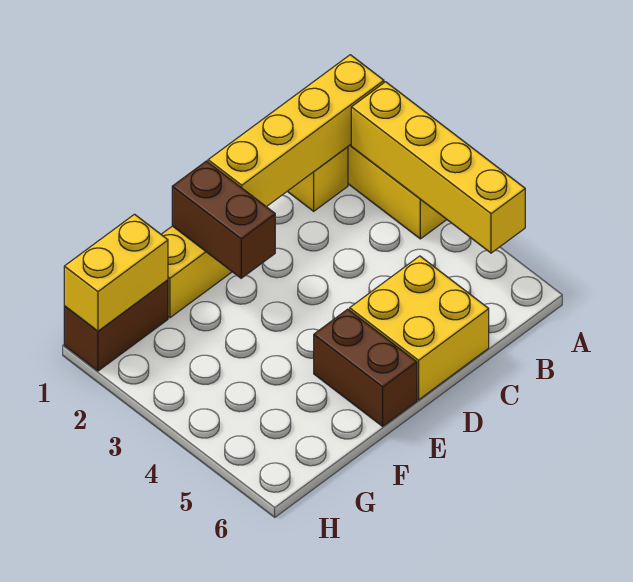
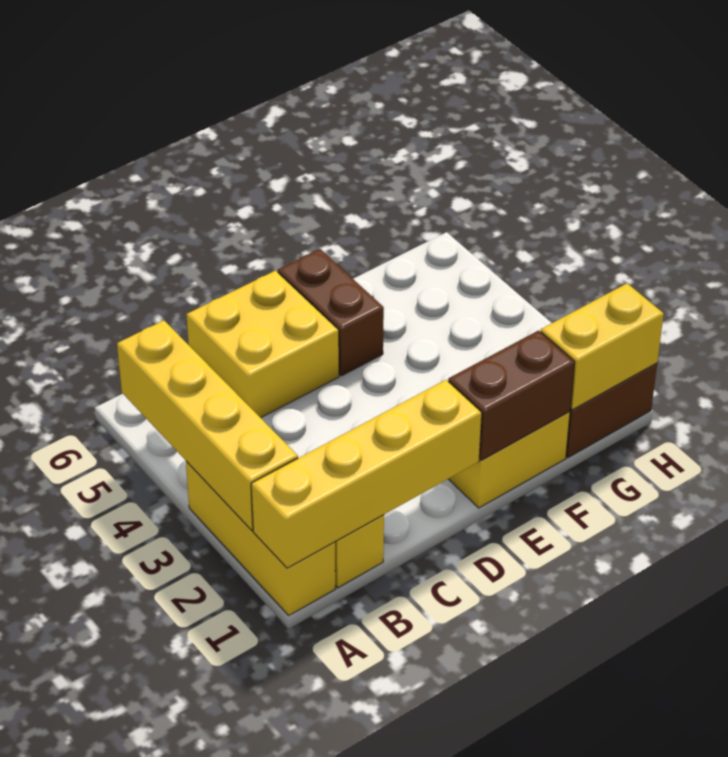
brown 1x2 brick [172,161,275,278] -> brown 1x2 brick turned to [448,331,575,460]

